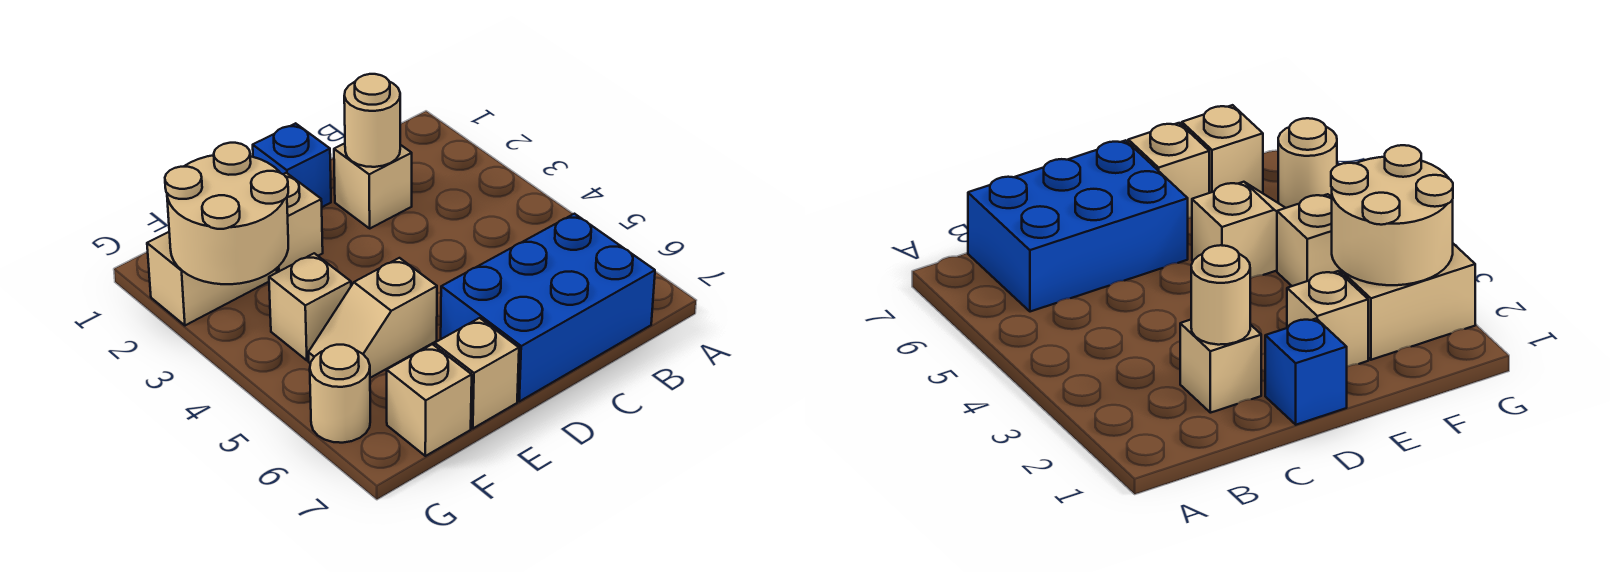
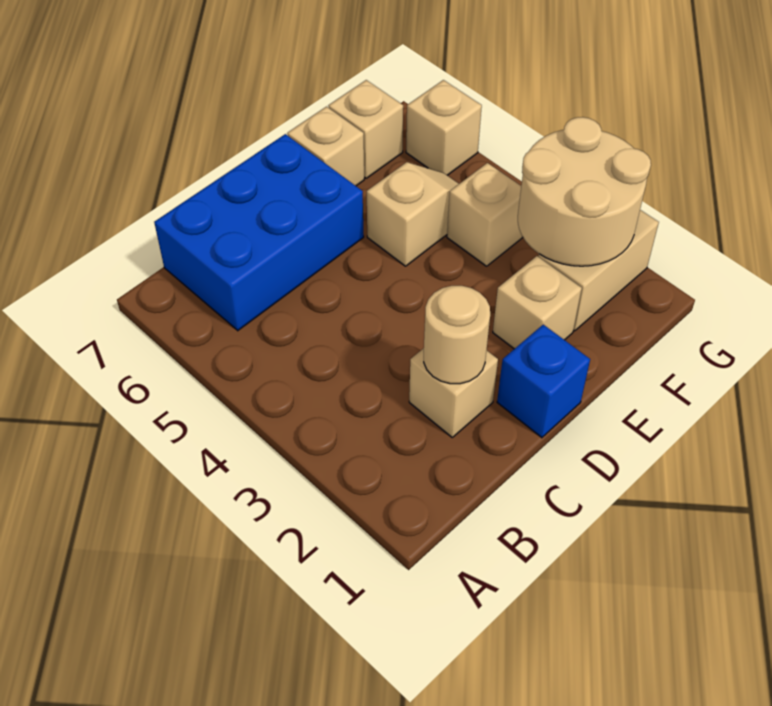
tan 1x1 round brick [310,345,370,443] -> tan 1x1 brick [406,80,482,175]

